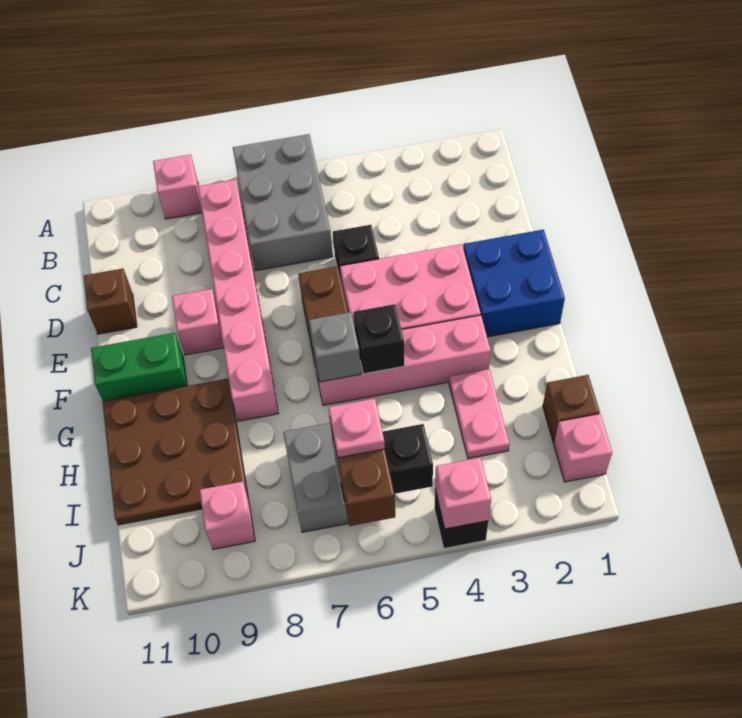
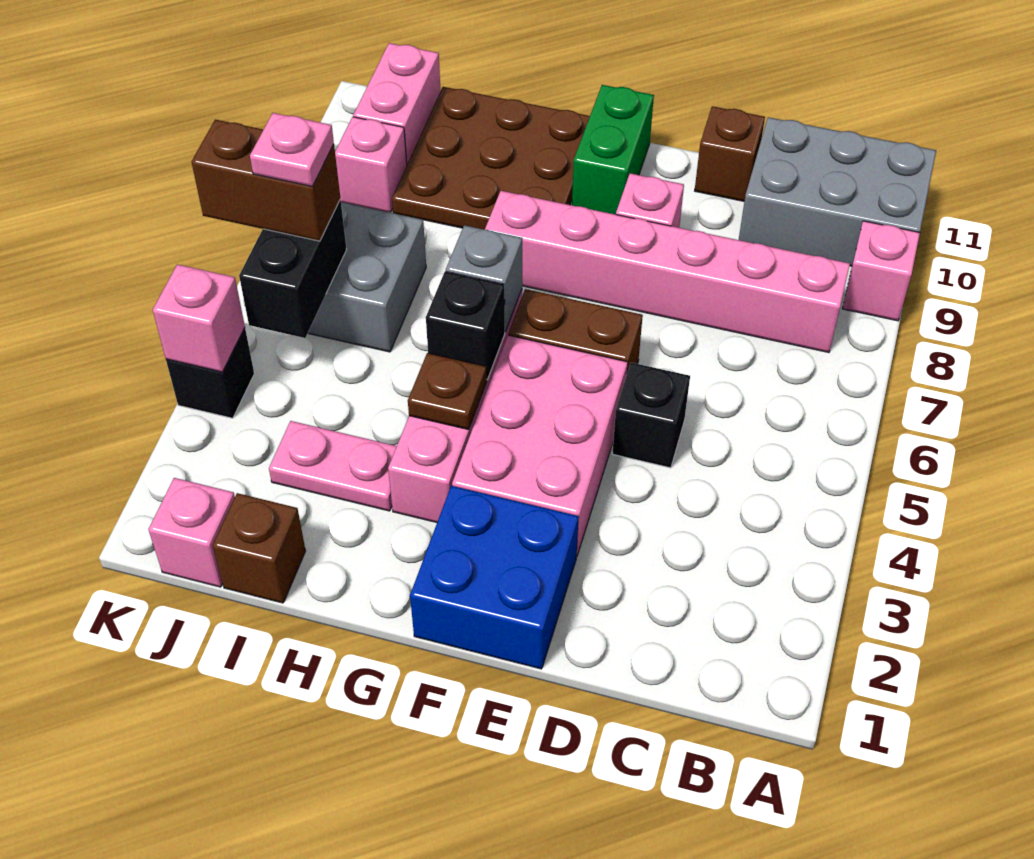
grey 2x3 brick [233,134,333,271] -> grey 2x3 brick moved to [739,117,936,266]
none -> brown 1x1 plate [408,353,487,430]
none -> pink 1x2 brick [353,43,441,164]

